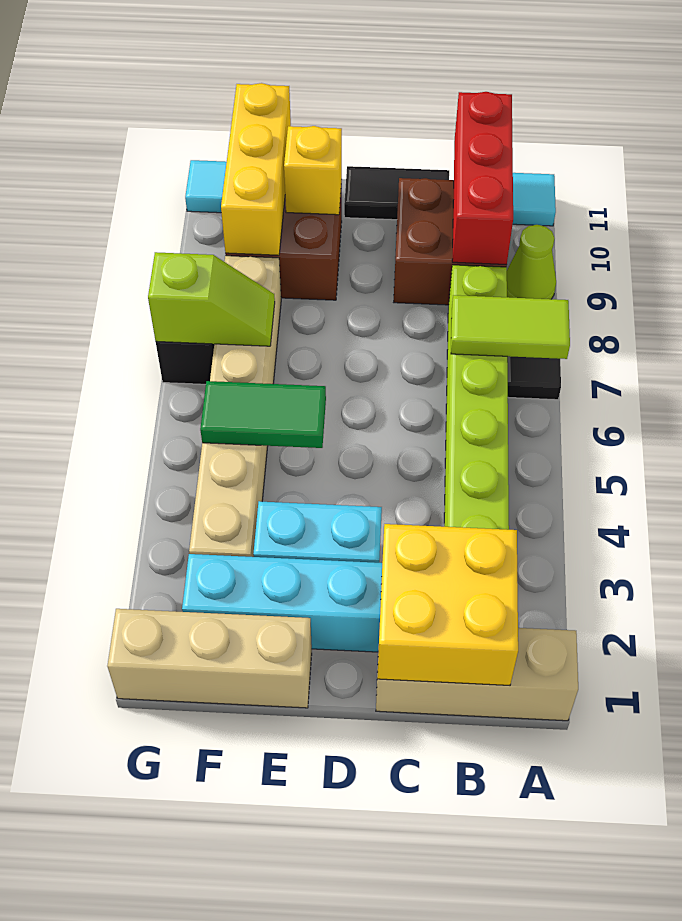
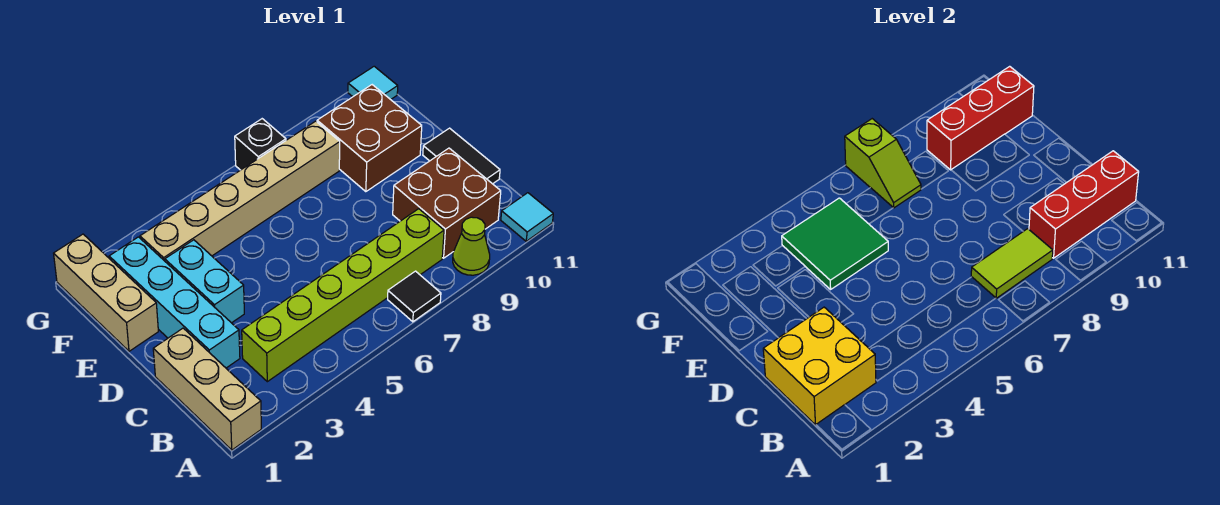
lime 1x2 tile [451,295,570,359] -> lime 1x2 tile turned to [971,229,1053,298]
green 1x2 tile [200,381,326,448] -> green 2x2 tile [782,198,888,289]
yellow 1x1 brick [284,126,342,215] -> none
yellow 1x3 brick [221,83,291,255] -> red 1x3 brick [927,66,1034,170]

